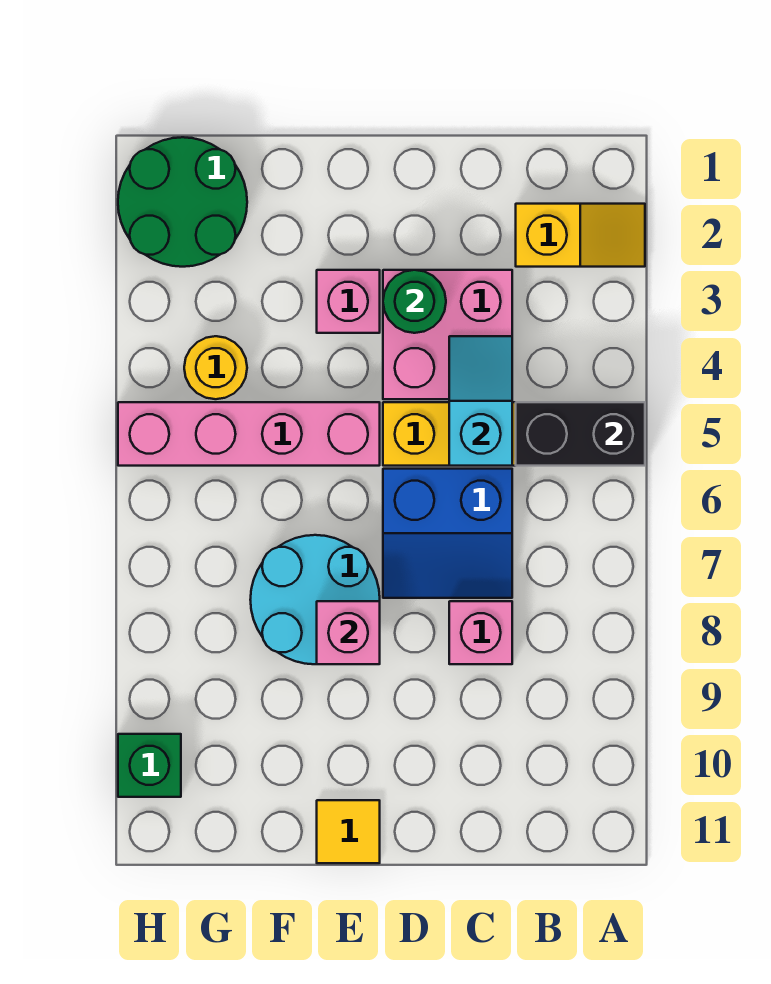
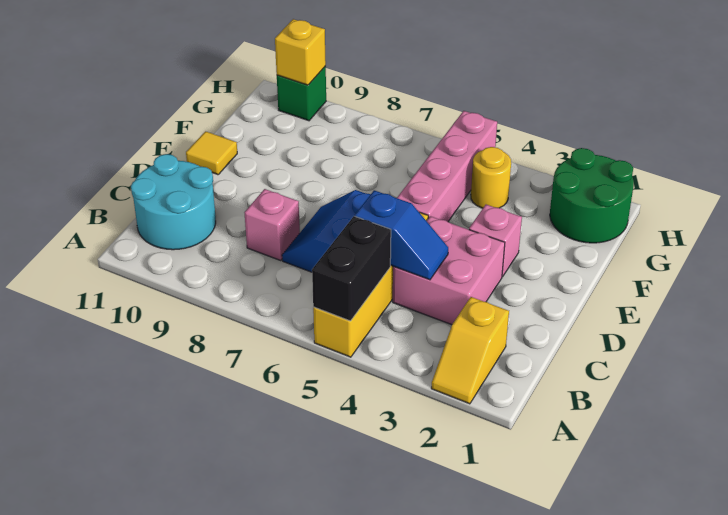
cyan 1x2 slope [449,336,512,466] -> blue 1x2 slope [355,190,448,280]
green 1x1 round brick [383,270,446,333] -> none
cyan 2x2 round brick [250,535,380,664] -> cyan 2x2 round brick moved to [131,154,216,250]
pink 1x1 brick [317,601,380,664] -> none
none -> yellow 1x1 brick [275,19,326,85]

